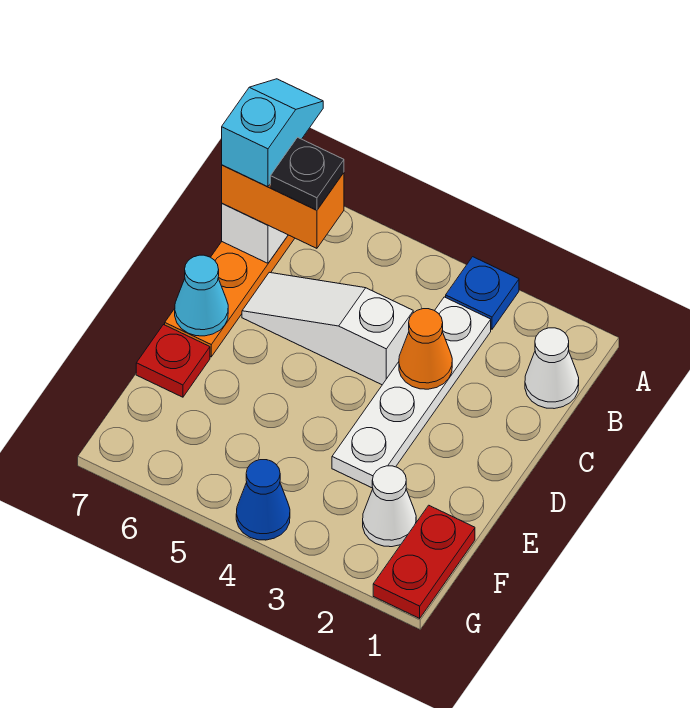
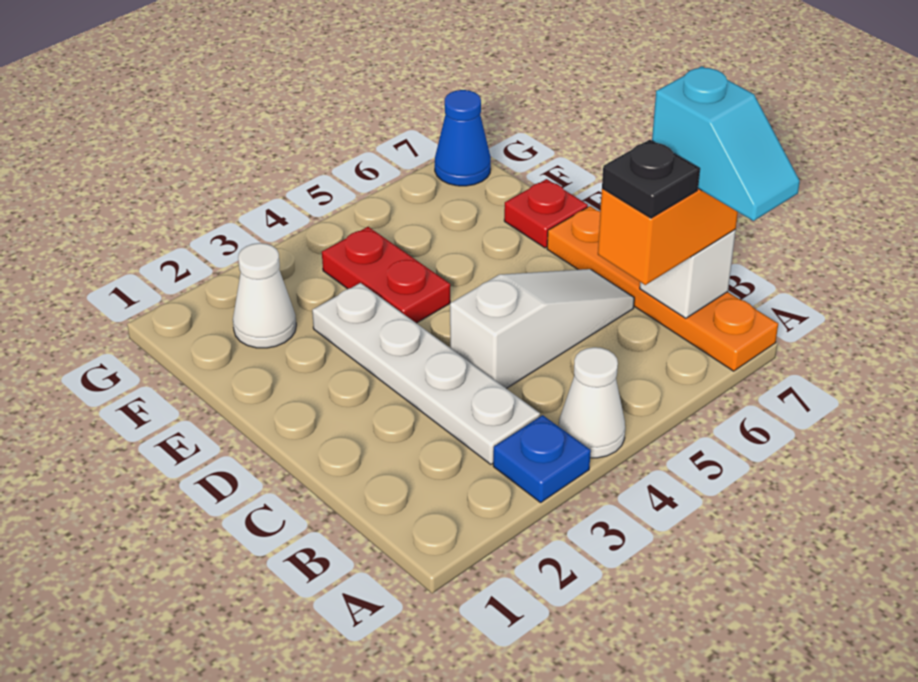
white 1x1 cone [525,328,579,409] -> white 1x1 cone moved to [559,347,625,458]
orange 1x1 cone [399,309,452,389] -> none
cyan 1x1 cone [175,255,228,336] -> none
red 1x2 plate [373,505,475,618] -> red 1x2 plate moved to [322,227,450,323]
blue 1x1 cone [236,460,290,540] -> blue 1x1 cone moved to [435,90,491,186]

